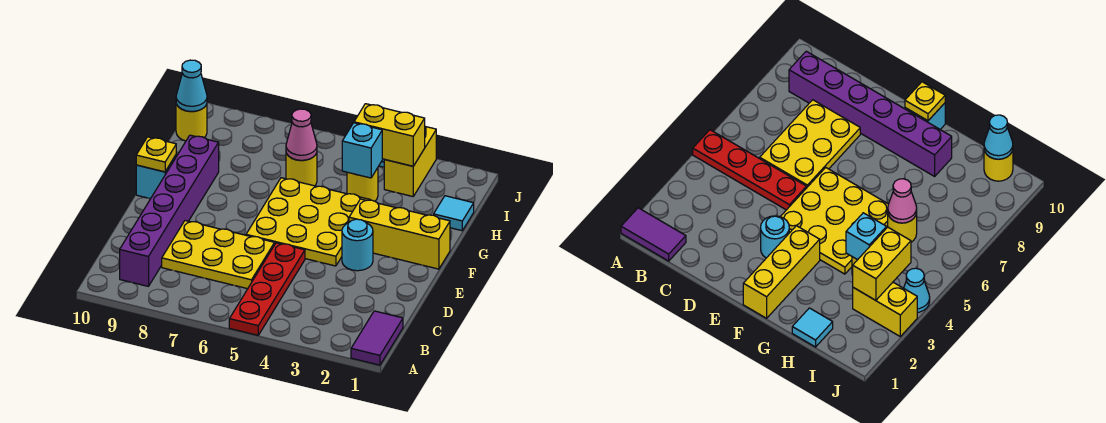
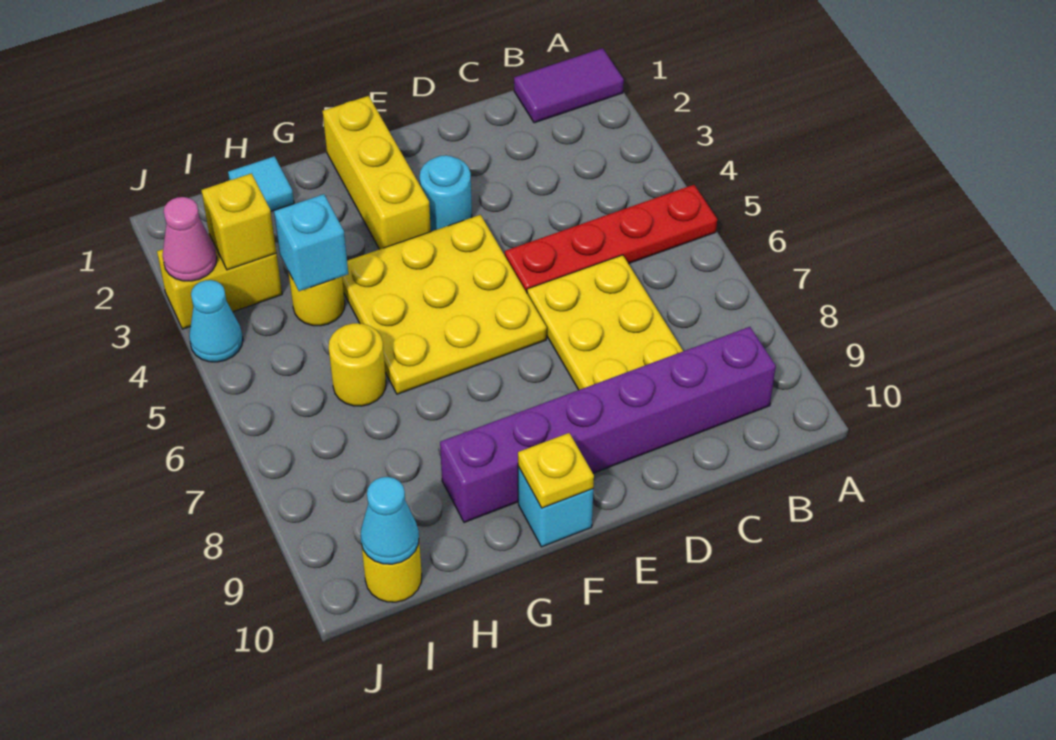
pink 1x1 cone [286,109,317,160] -> pink 1x1 cone moved to [163,197,217,281]
yellow 1x2 brick [354,104,425,166] -> yellow 1x1 brick [201,173,276,270]

